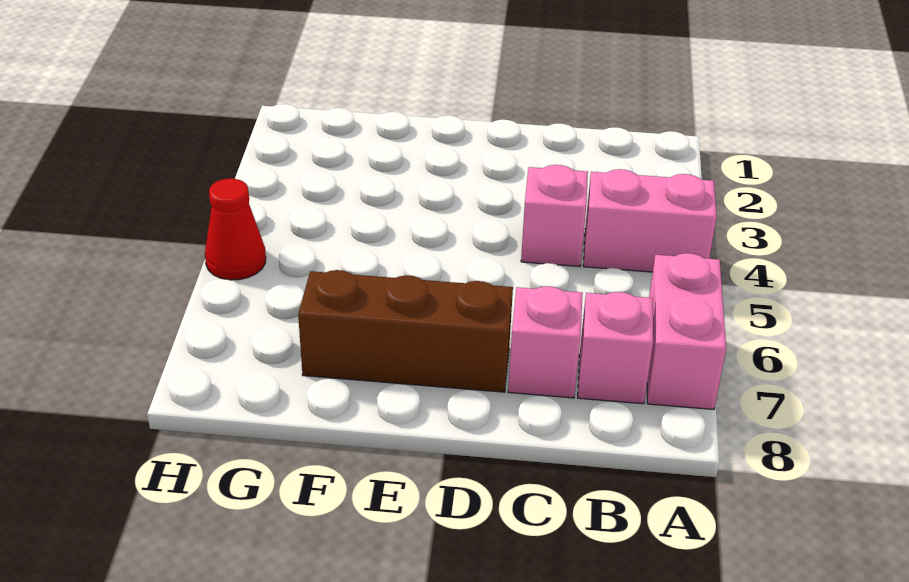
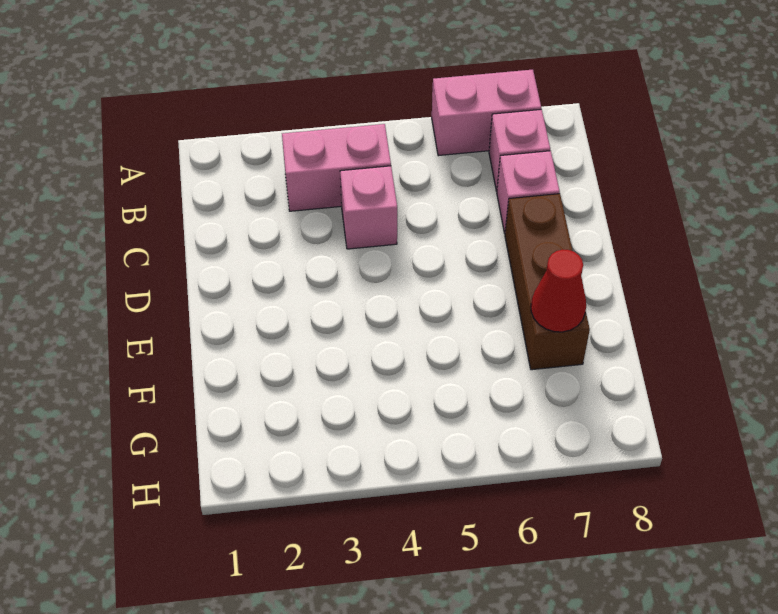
pink 1x2 brick [583,169,717,272] -> pink 1x2 brick turned to [282,124,391,211]
red 1x1 cone [205,178,266,280] -> red 1x1 cone moved to [531,249,586,332]

